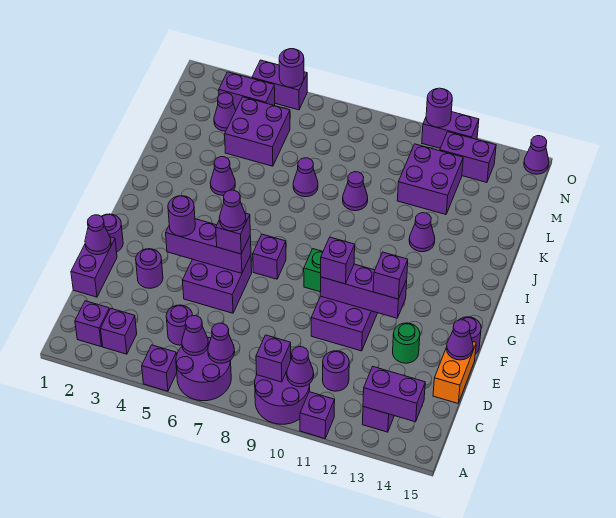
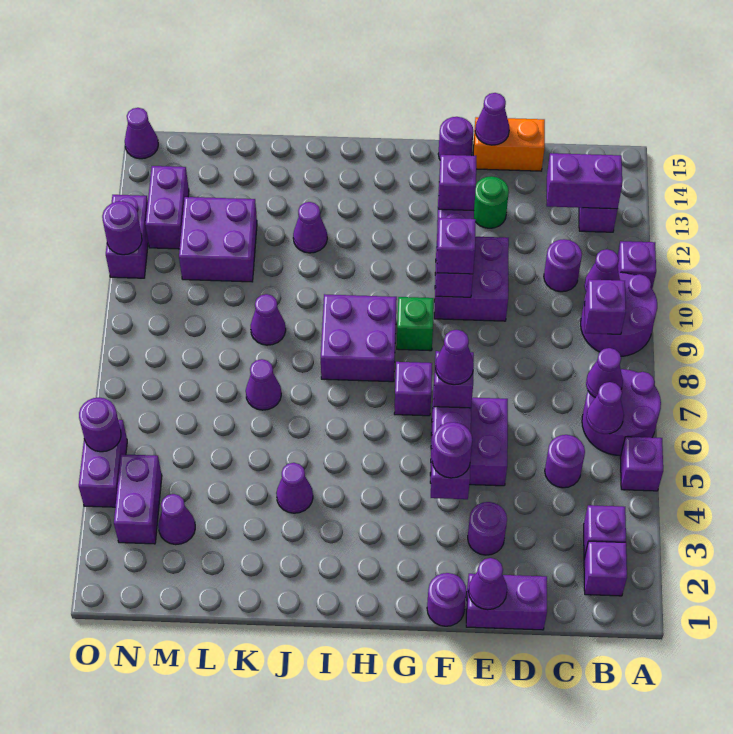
purple 1x2 brick [363,367,425,422] -> purple 1x2 brick turned to [547,153,622,209]
purple 2x2 brick [225,97,290,166] -> purple 2x2 brick moved to [321,294,397,382]

